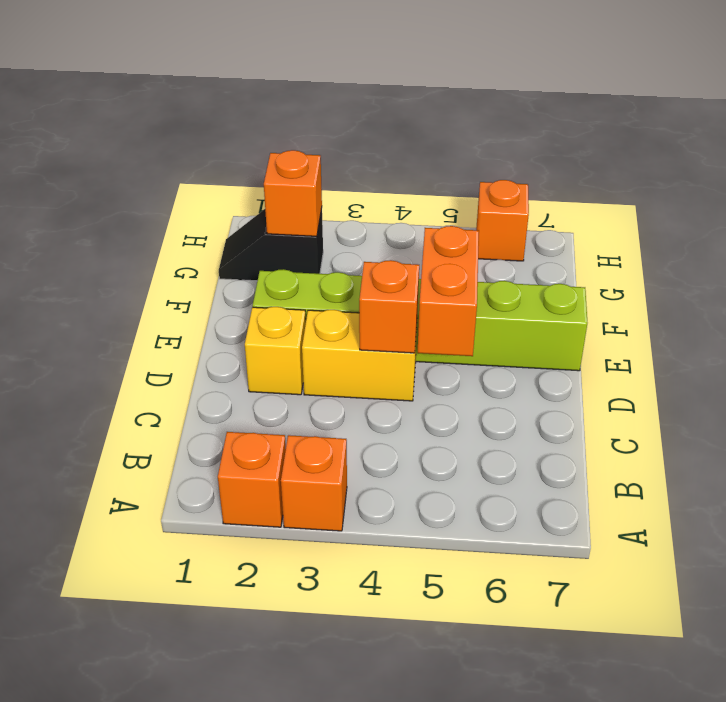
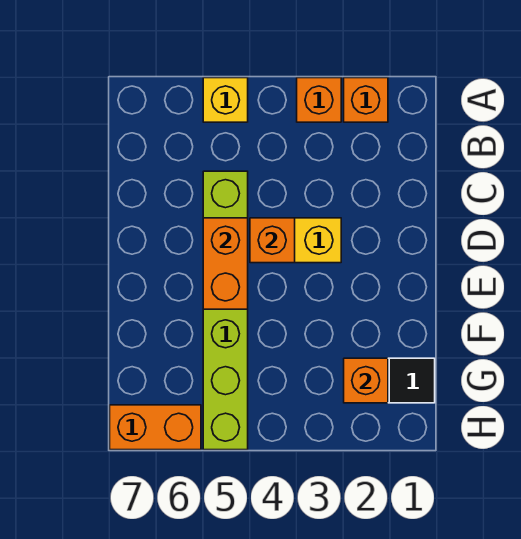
yellow 1x1 brick [245,307,306,395] -> yellow 1x1 brick moved to [203,78,248,122]
lime 1x6 brick [253,269,587,371] -> lime 1x6 brick turned to [203,171,248,450]
orange 1x1 brick [476,180,529,261] -> orange 1x2 brick [110,405,201,450]

